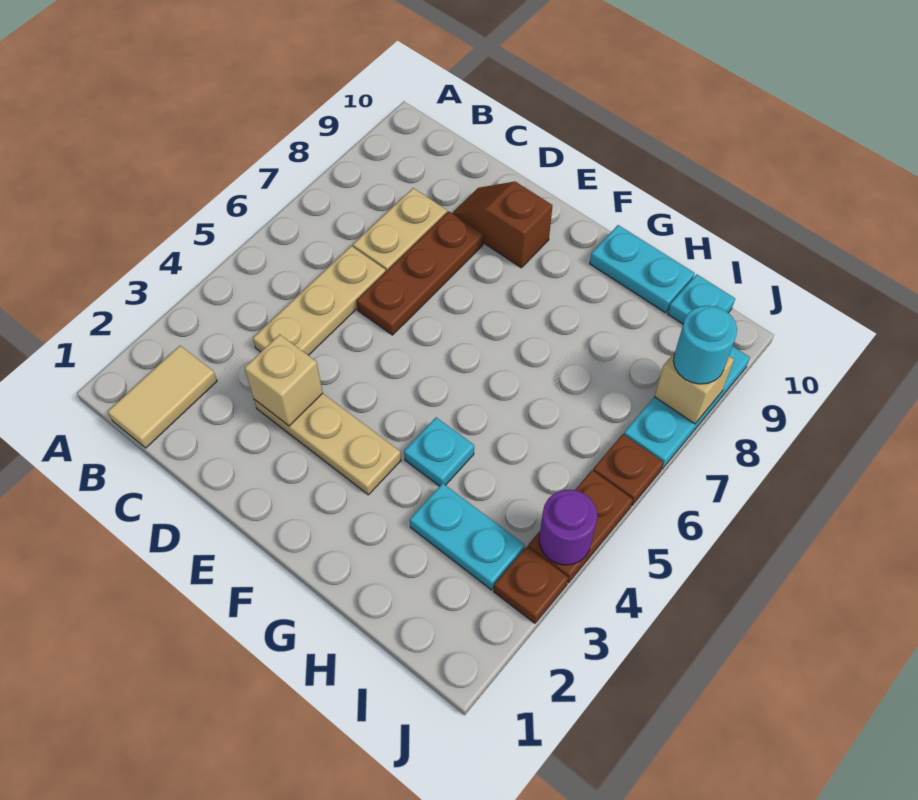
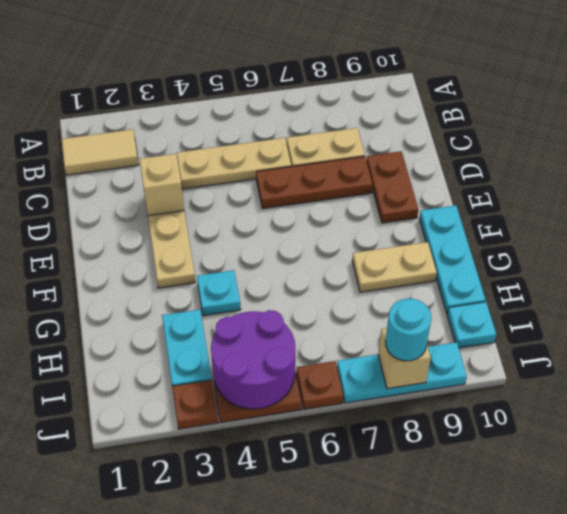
brown 1x2 slope [452,182,553,268] -> brown 1x2 plate [367,151,418,223]
none -> tan 1x2 plate [352,242,437,292]
cyan 1x2 plate [590,225,694,313] -> cyan 1x3 plate [420,205,486,314]
purple 1x1 round brick [539,490,597,565] -> purple 2x2 round brick [211,310,295,409]

